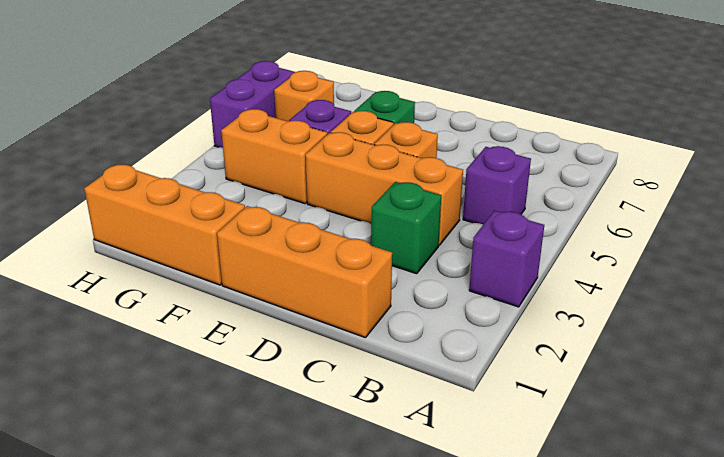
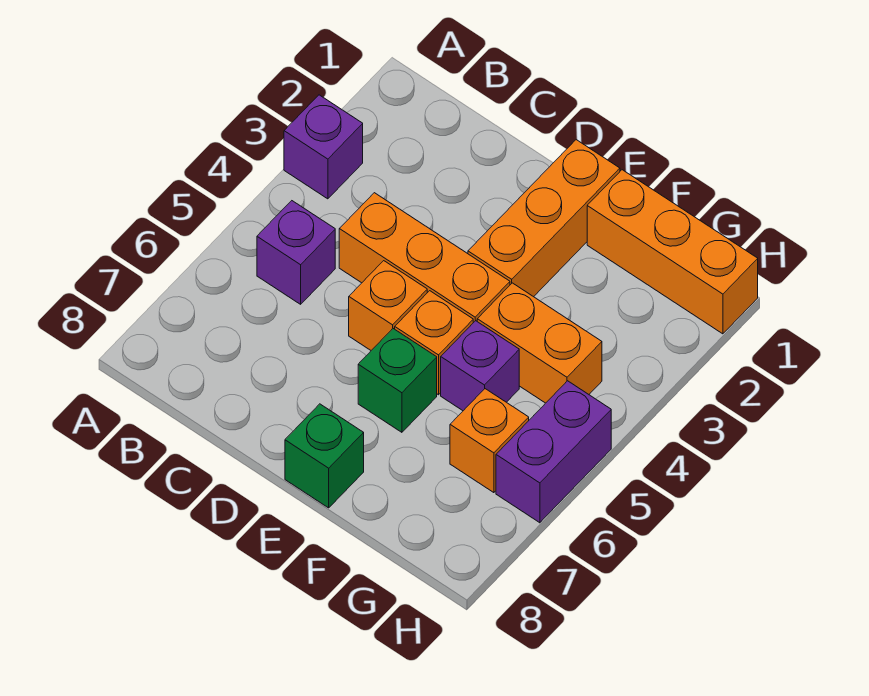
orange 1x3 brick [217,206,392,338] -> orange 1x3 brick turned to [468,140,620,297]
green 1x1 brick [371,182,441,274] -> green 1x1 brick moved to [285,404,364,508]

